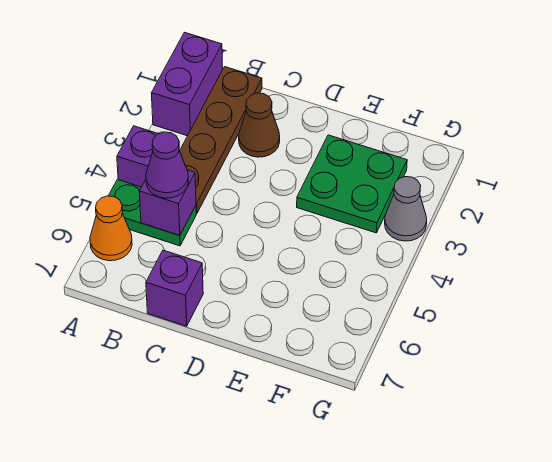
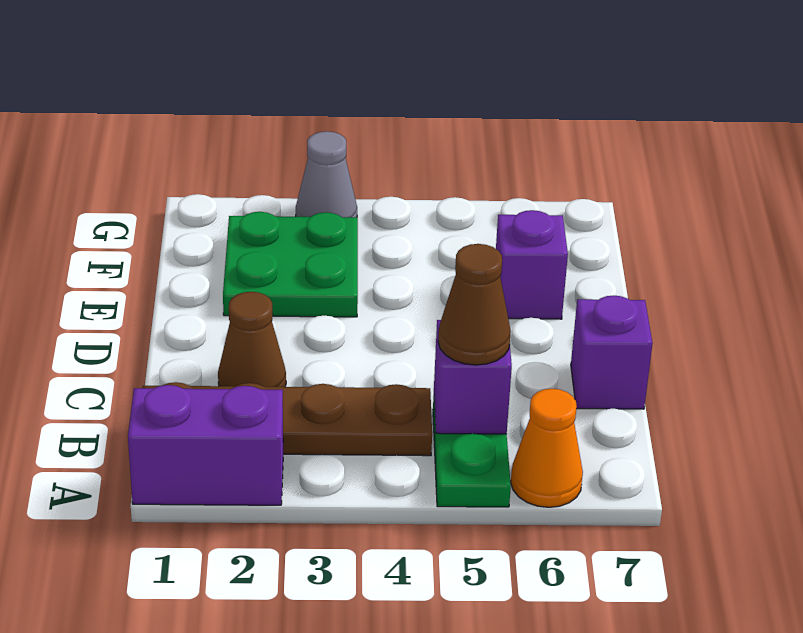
purple 1x1 brick [117,126,158,187] -> purple 1x1 brick moved to [496,210,568,319]
purple 1x1 cone [146,132,188,198] -> brown 1x1 cone [438,244,511,365]

